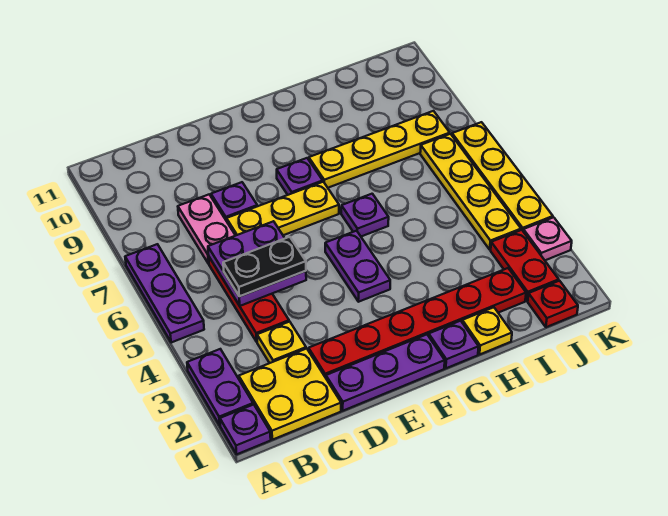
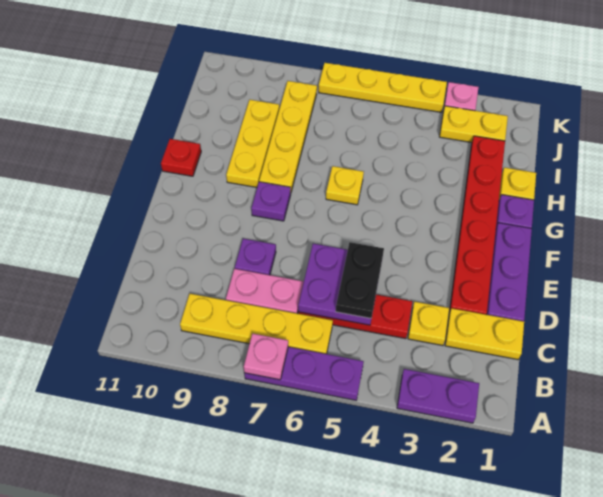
purple 1x1 plate [220,405,271,454] -> none
none -> pink 1x1 plate [244,333,288,380]
yellow 2x2 plate [239,349,341,440] -> yellow 1x2 plate [445,308,524,360]
yellow 1x3 plate [227,182,339,235] -> yellow 1x3 plate moved to [226,100,279,187]
purple 1x2 plate [325,231,390,302] -> none
purple 1x1 plate [341,194,389,236] -> yellow 1x1 plate [326,166,364,205]
red 1x1 plate [528,281,578,327] -> red 1x1 plate moved to [161,139,201,176]
red 1x2 plate [491,230,559,301] -> yellow 1x2 plate [440,106,508,143]
yellow 1x4 plate [420,134,521,250] -> yellow 1x4 plate moved to [180,294,333,354]

